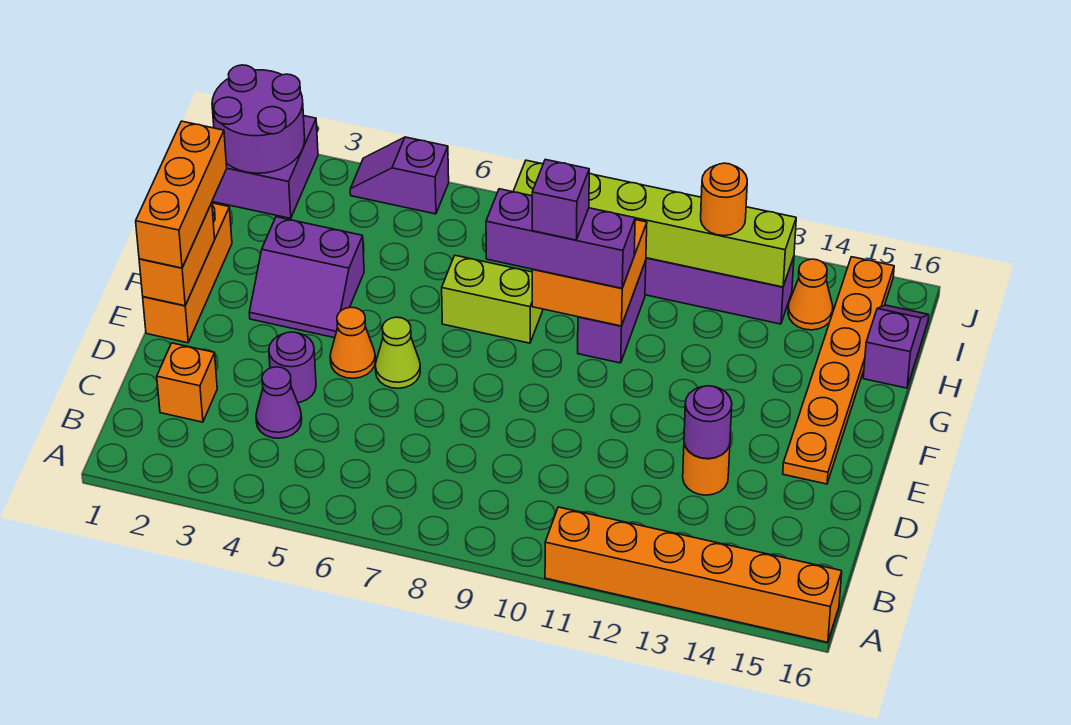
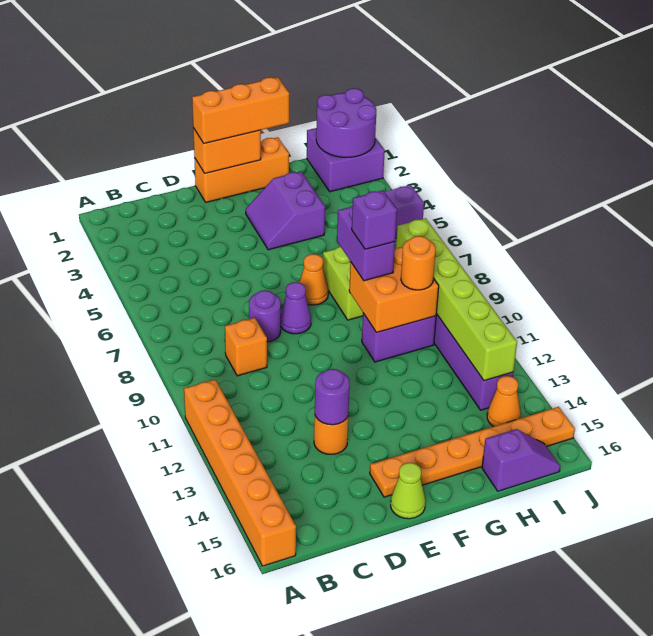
orange 1x1 brick [157,343,217,422] -> orange 1x1 brick moved to [225,318,267,376]
purple 1x1 cone [256,367,302,438] -> purple 1x1 cone moved to [281,282,311,334]
purple 1x1 round brick [269,332,316,403] -> purple 1x1 round brick moved to [249,290,281,342]
orange 1x1 cone [330,307,375,378] -> orange 1x1 cone moved to [299,254,328,305]
lime 1x1 cone [375,317,420,388] -> lime 1x1 cone moved to [391,463,425,519]
purple 1x3 brick [486,189,635,288] -> purple 1x2 brick [337,206,395,281]
orange 1x1 round brick [701,163,747,236] -> orange 1x1 round brick moved to [401,236,436,290]

